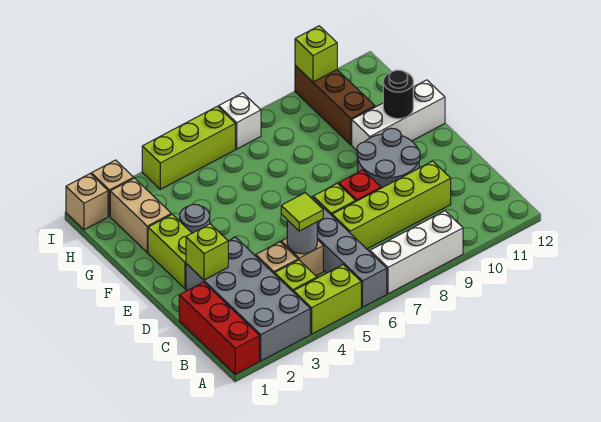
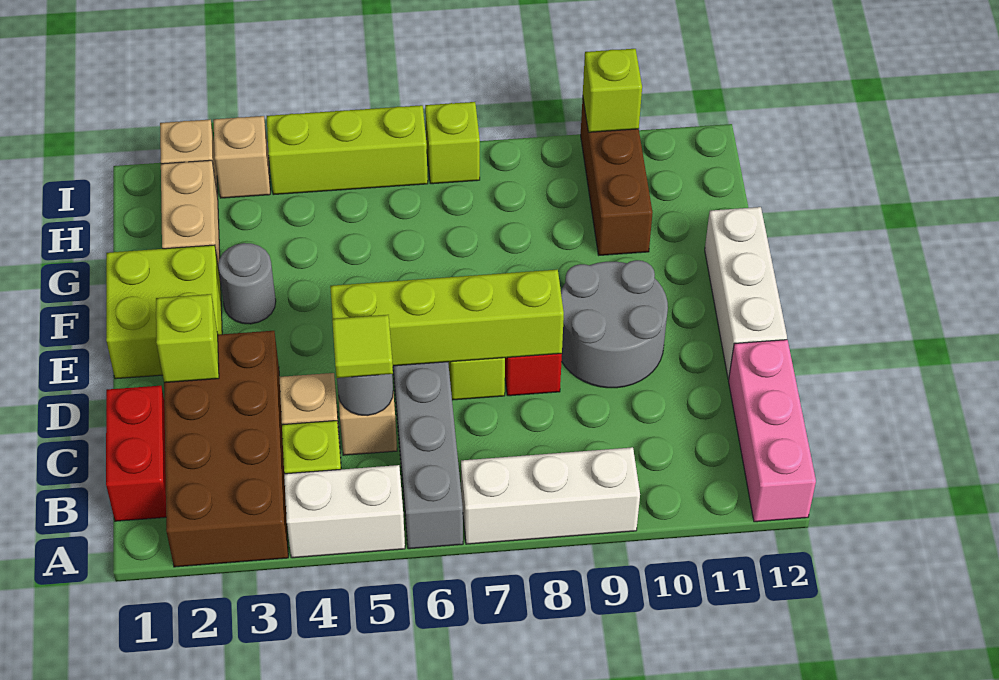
red 1x3 brick [179,282,259,374] -> red 1x2 brick [106,386,166,521]
grey 2x4 brick [186,237,310,361] -> brown 2x4 brick [164,331,288,567]
lime 1x2 brick [294,265,361,334] -> white 1x2 brick [284,465,405,558]
none -> pink 1x3 brick [729,340,816,522]
lime 1x4 brick [332,161,451,249] -> lime 1x4 brick moved to [330,270,564,366]
lime 1x2 brick [148,214,192,289] -> lime 2x2 brick [106,245,222,379]
white 1x3 brick [352,80,445,151] -> white 1x3 brick turned to [705,207,787,379]
black 1x1 round brick [383,70,413,119] -> none
tan 1x1 brick [66,174,108,230] -> tan 1x1 brick moved to [213,116,270,198]
white 1x1 brick [219,93,261,149] -> lime 1x1 brick [425,102,480,184]

